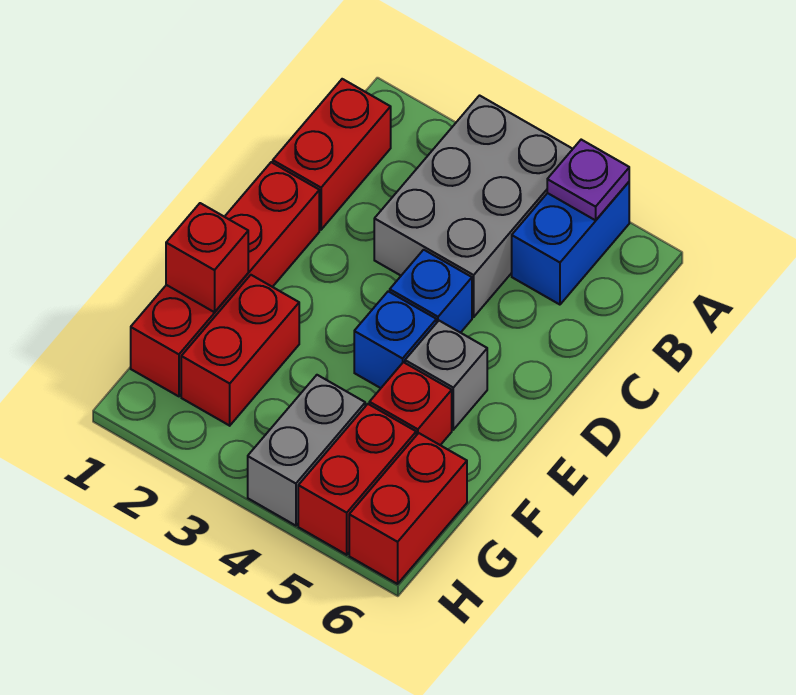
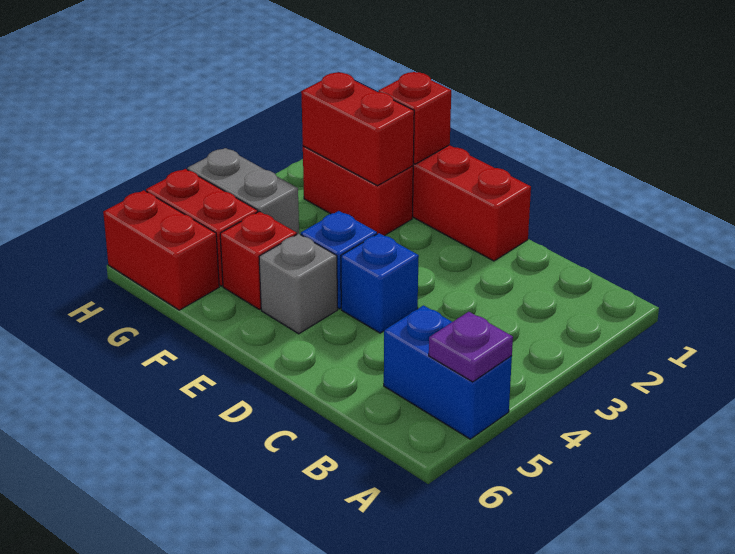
grey 2x3 brick [374,96,572,317] -> none
red 1x2 brick [273,79,391,230] -> red 1x2 brick moved to [301,73,414,186]

